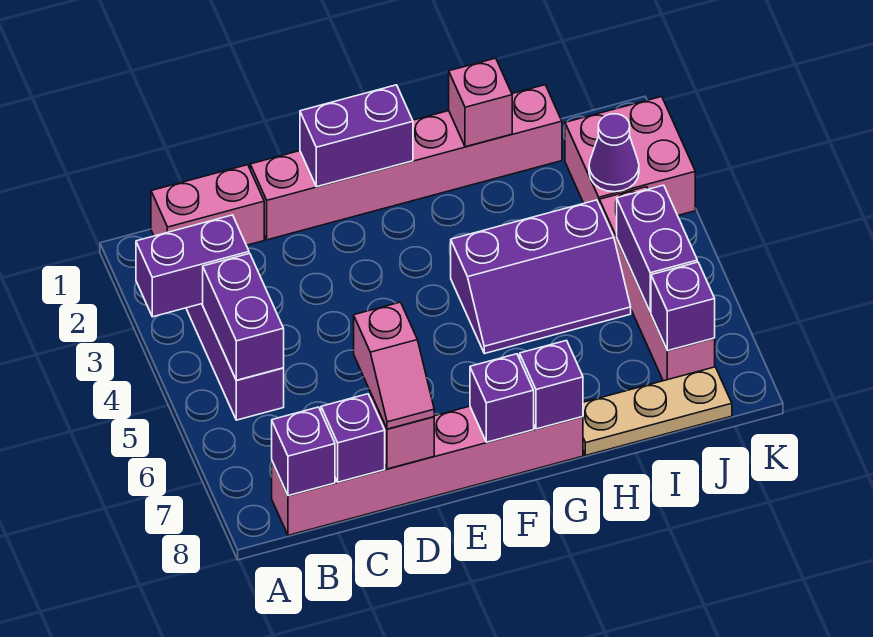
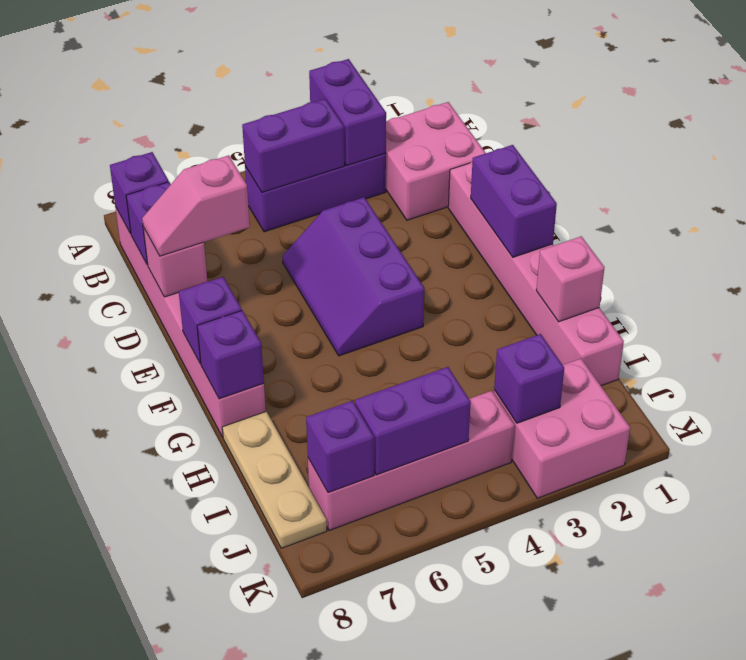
pink 1x2 brick [151,165,264,245] -> pink 2x2 brick [386,102,486,220]
purple 2x3 slope [451,200,631,354] -> purple 2x3 slope moved to [282,197,424,356]
purple 1x1 cone [589,114,639,192] -> purple 1x1 brick [494,334,564,423]

